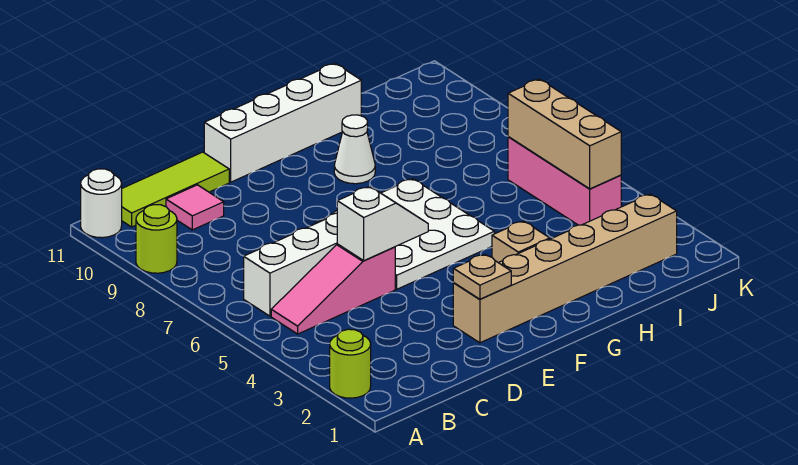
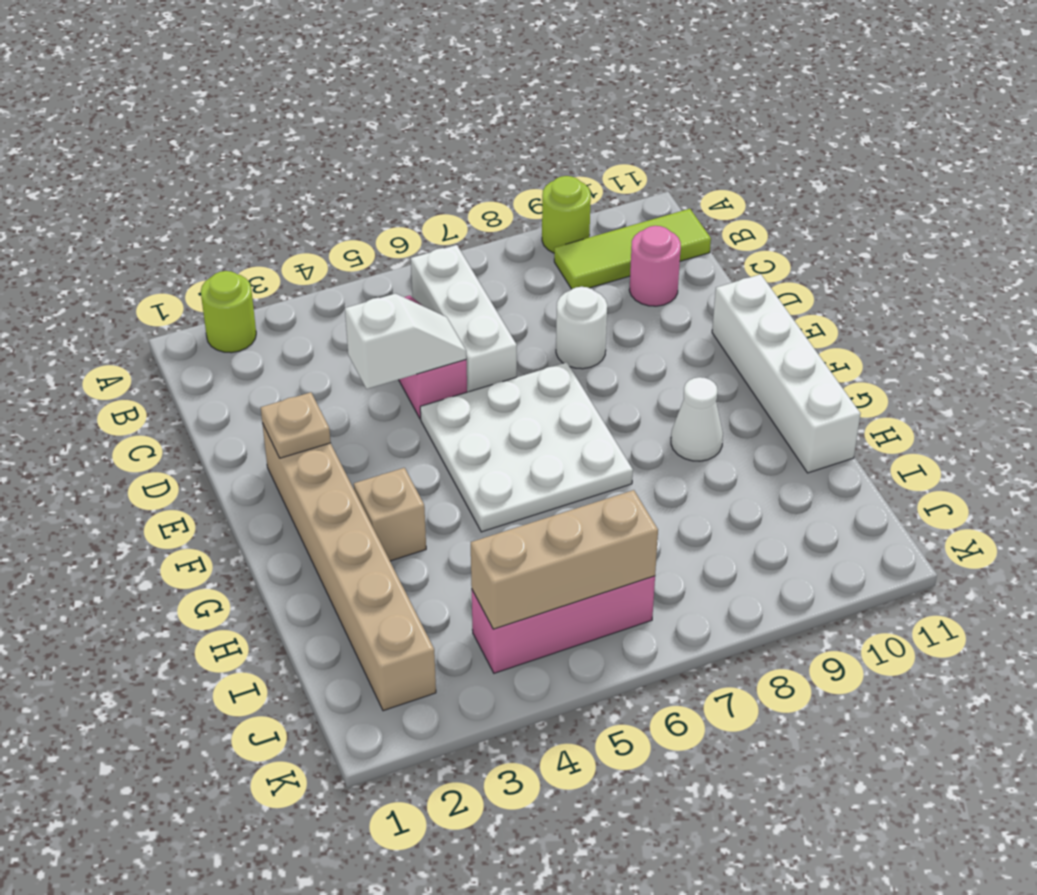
white 1x1 round brick [81,169,122,238] -> white 1x1 round brick moved to [556,287,607,369]
lime 1x3 tile [122,152,229,227] -> lime 1x3 tile turned to [554,209,711,289]
pink 1x1 tile [166,185,224,230] -> pink 1x1 round brick [629,226,681,306]
white 1x2 slope [337,186,428,260] -> white 1x2 slope turned to [345,294,466,389]

